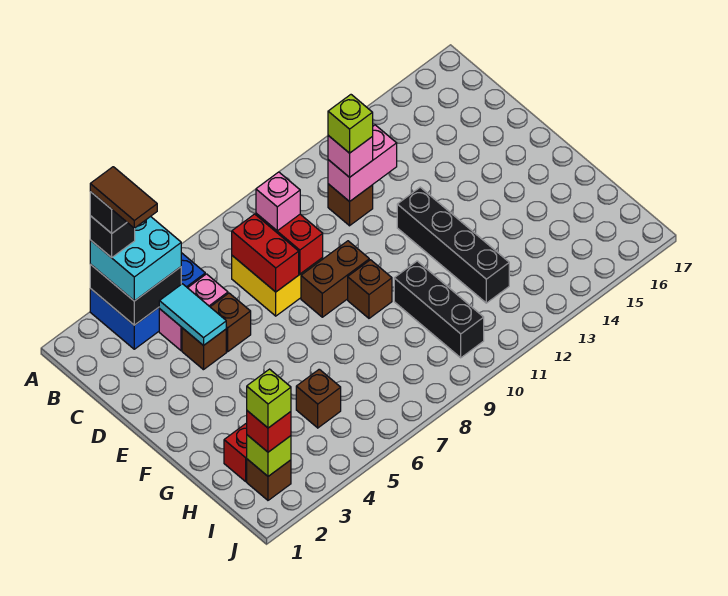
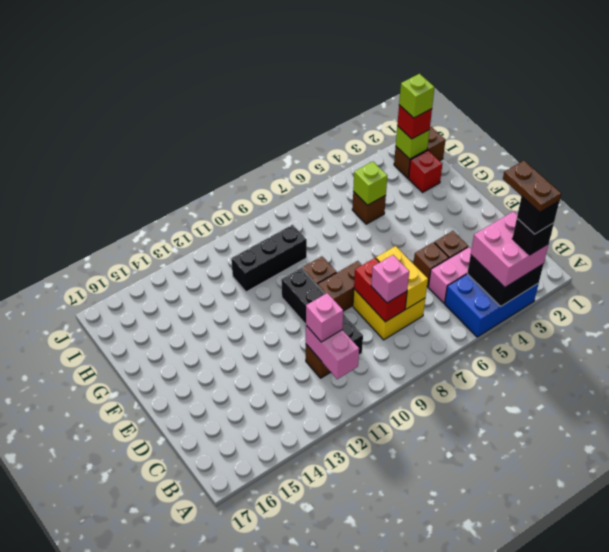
cyan 2x2 brick [90,216,181,301] -> pink 2x2 brick [471,211,549,287]
brown 1x2 tile [90,167,157,228] -> brown 1x2 plate [503,161,561,212]
cyan 1x2 tile [159,284,226,346] -> none
red 1x2 brick [232,214,299,292] -> yellow 1x2 brick [376,246,428,309]
pink 1x2 brick [328,125,397,202] -> pink 1x2 brick turned to [306,325,359,379]
lime 1x1 brick [328,95,373,153] -> lime 1x1 brick moved to [353,162,387,205]
black 1x4 brick [397,187,509,303] -> black 1x4 brick moved to [281,268,363,355]
black 1x3 brick [394,261,484,358] -> black 1x3 brick turned to [231,225,307,292]
brown 1x1 brick [247,459,291,500] -> brown 1x2 brick [394,127,445,178]

